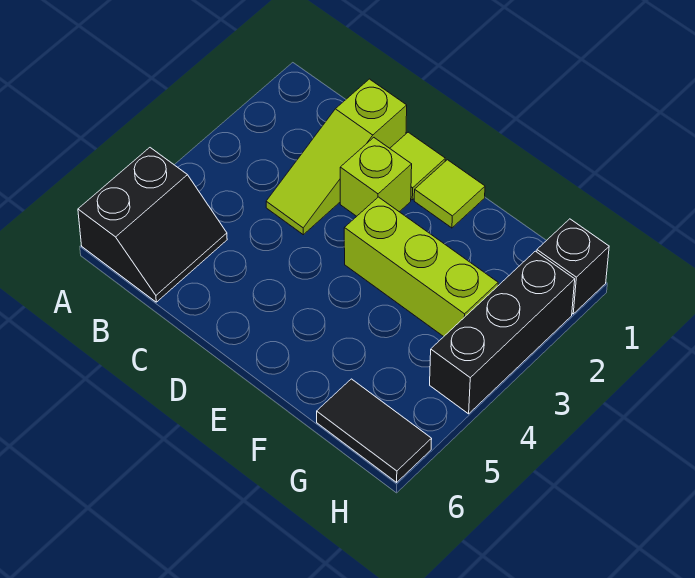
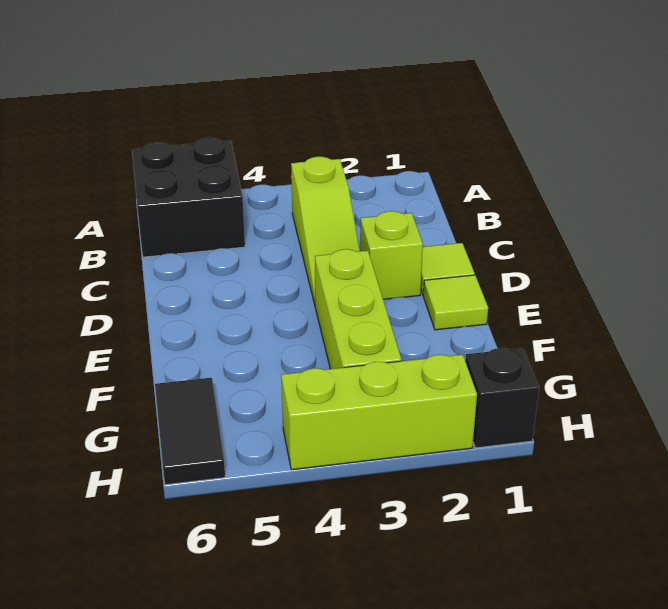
black 2x2 slope [78,148,227,302] -> black 2x2 brick [132,138,245,257]
lime 1x3 slope [266,79,407,235] -> lime 1x3 slope turned to [291,157,360,304]
black 1x3 brick [430,251,575,414] -> lime 1x3 brick [281,355,477,470]

